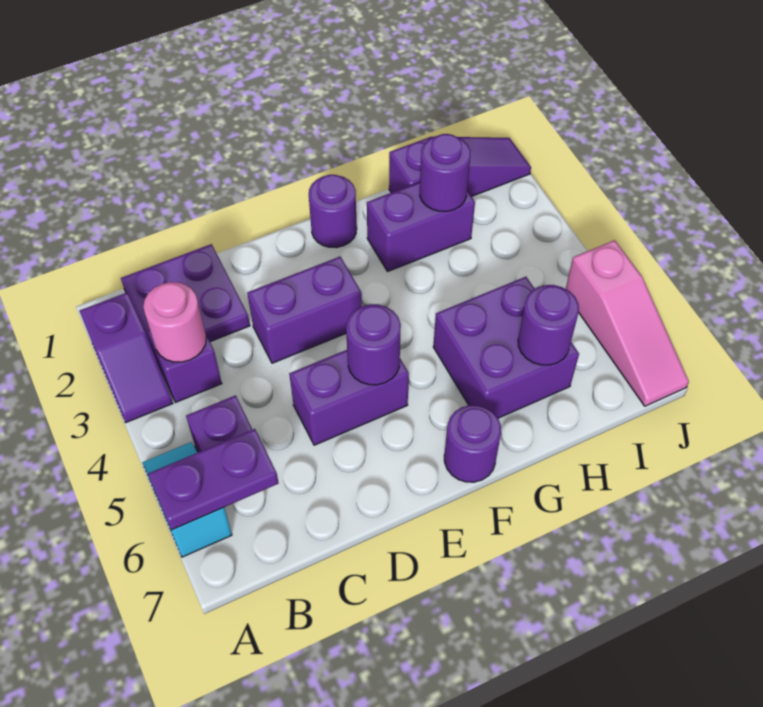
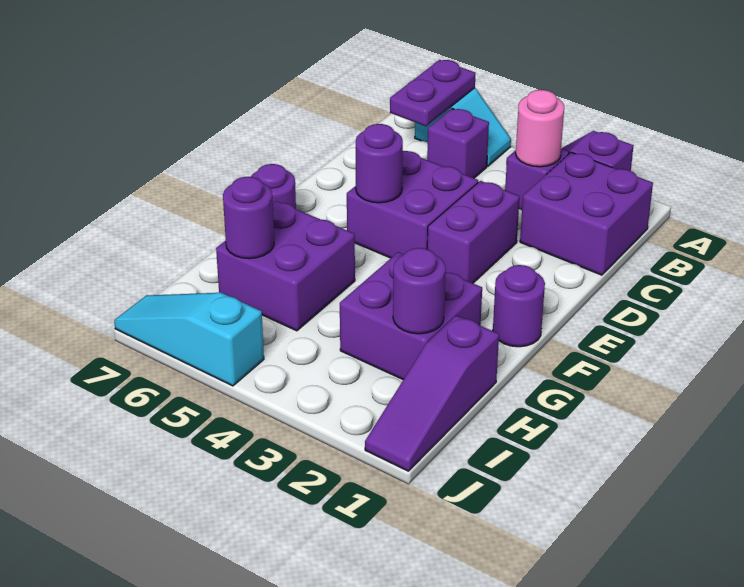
purple 2x2 plate [121,244,250,358] -> purple 2x2 brick [520,152,653,275]
purple 1x2 brick [289,350,409,445] -> purple 2x2 brick [347,151,478,258]
purple 1x2 brick [367,182,475,272] -> purple 2x2 brick [340,252,482,380]
pink 1x3 slope [566,240,689,406] -> cyan 1x3 slope [114,293,264,386]

